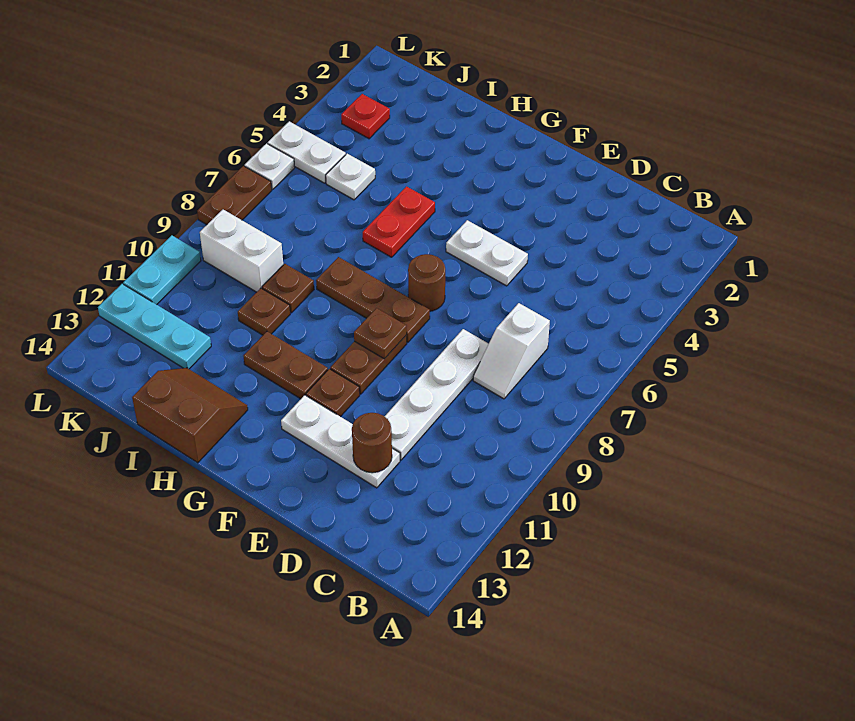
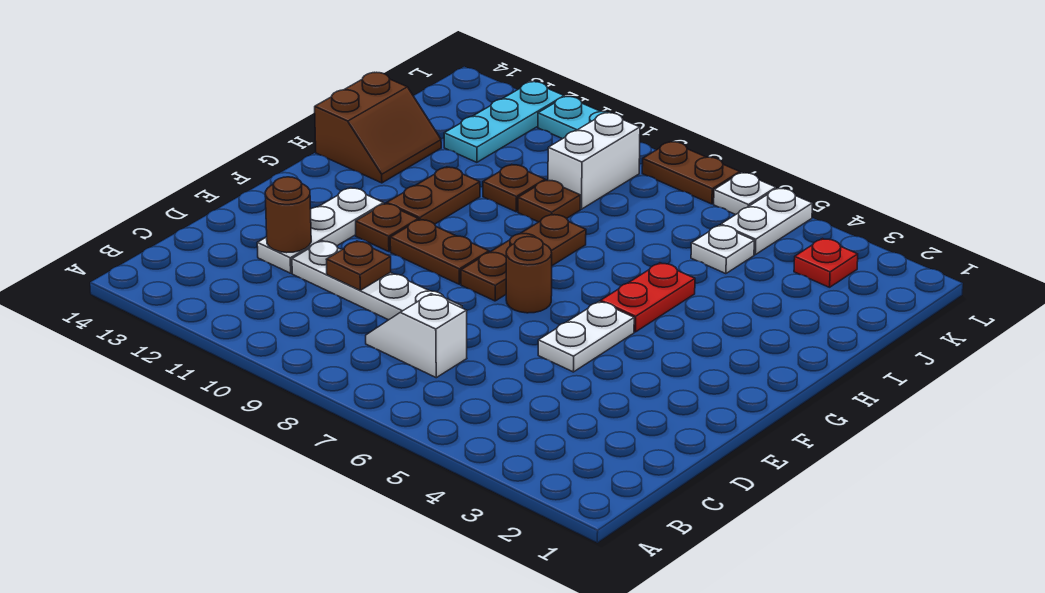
brown 1x1 plate [354,308,407,359] -> brown 1x1 plate moved to [326,241,391,290]
red 1x2 plate [363,187,435,257] -> red 1x2 plate turned to [601,263,695,332]

